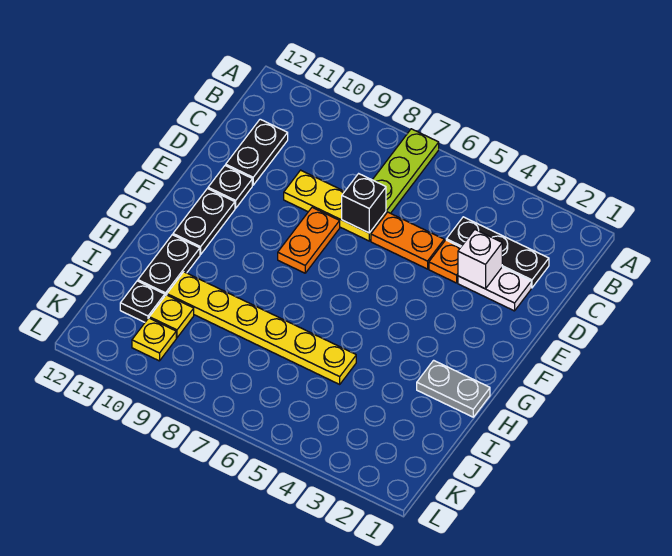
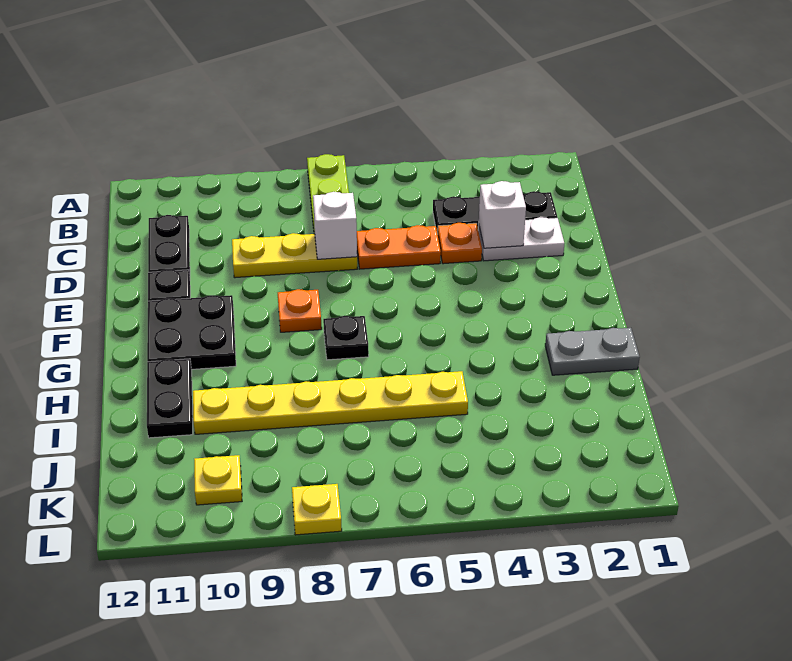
black 1x1 brick [342,174,386,233] -> white 1x1 brick [313,192,357,259]
orange 1x2 plate [278,207,340,273] -> orange 1x1 plate [278,289,322,332]
black 1x2 plate [173,189,235,254] -> black 2x2 plate [147,295,236,369]
yellow 1x1 plate [149,295,194,338] -> yellow 1x1 plate moved to [292,484,342,535]
black 1x1 plate [120,281,165,322] -> black 1x1 plate moved to [323,316,369,360]

